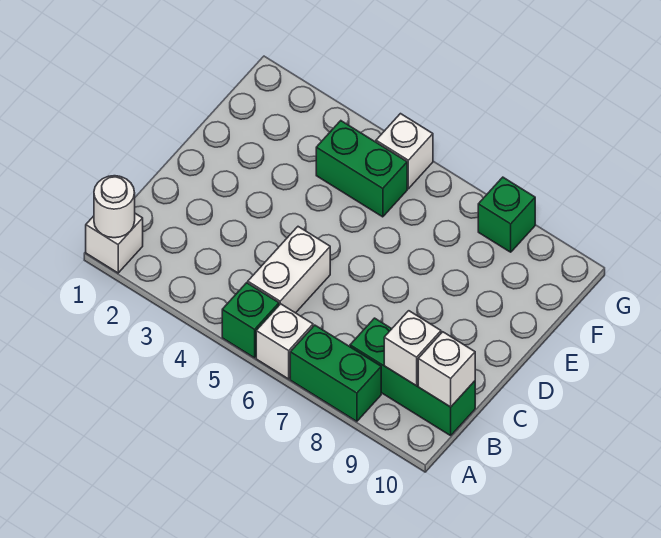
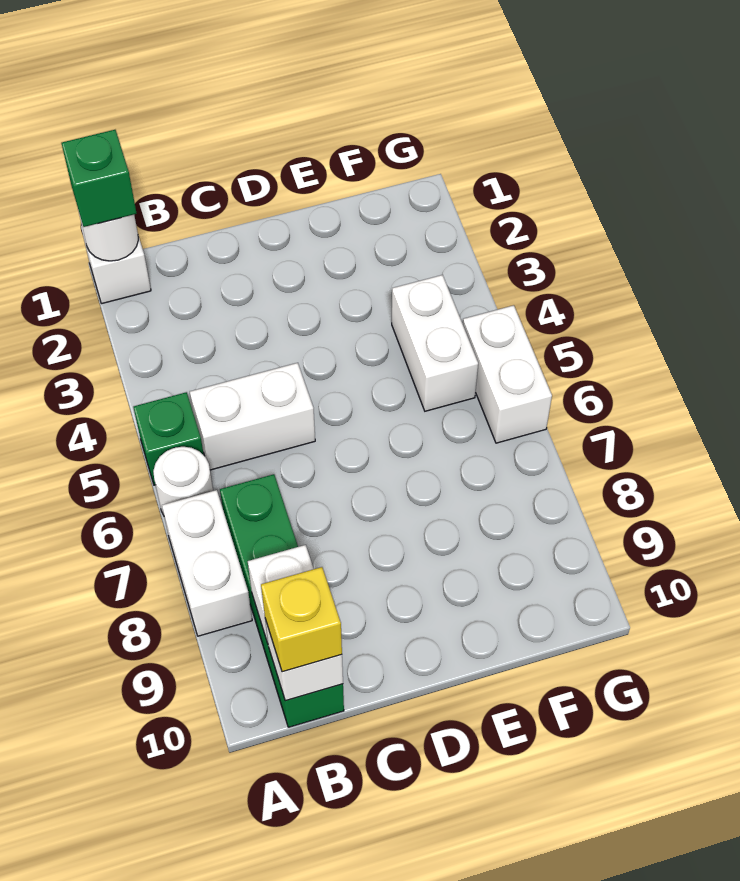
white 1x1 brick [256,304,313,379] -> white 1x1 round brick [153,447,213,515]
green 1x2 brick [290,325,381,421] -> white 1x2 brick [162,490,252,636]
green 1x3 brick [350,318,475,436] -> green 1x4 brick [220,474,344,727]
none -> yellow 1x1 brick [261,567,342,672]
green 1x2 brick [316,121,407,217] -> white 1x2 brick [392,275,478,411]
white 1x1 brick [376,114,433,189] -> white 1x2 brick [463,305,552,443]
green 1x1 brick [478,177,535,252] -> green 1x1 brick moved to [61,130,137,227]

